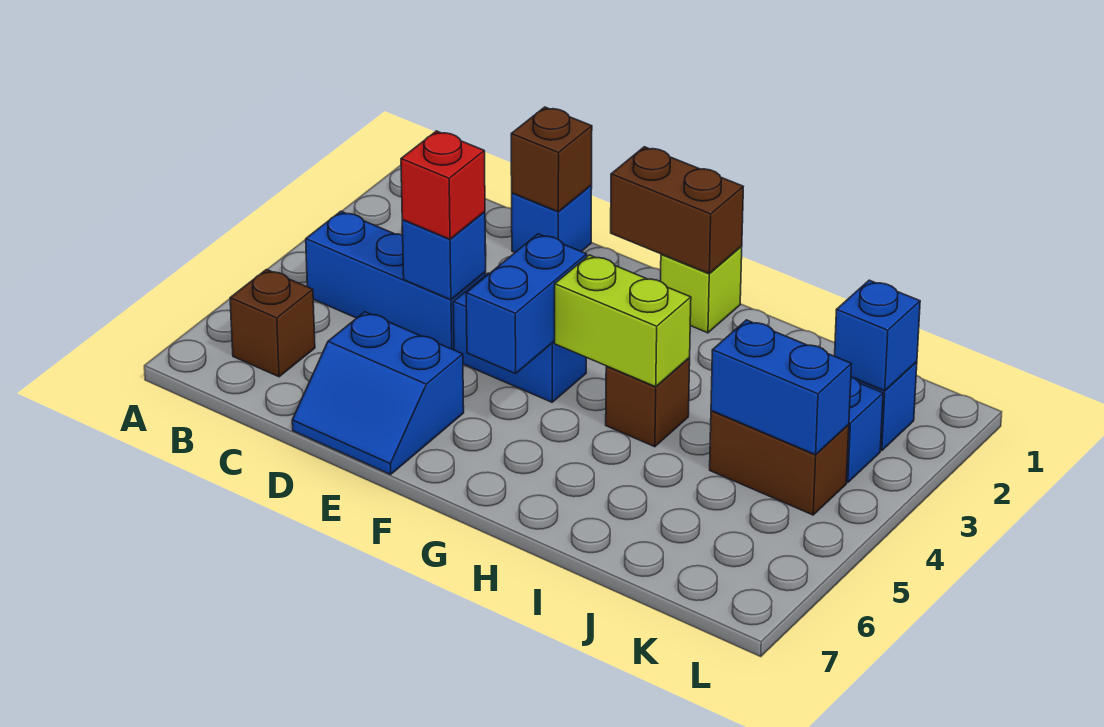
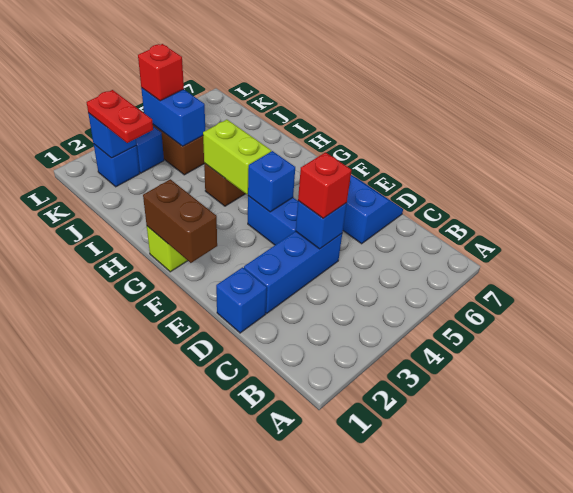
blue 1x3 brick [306,211,486,350] -> blue 1x3 brick turned to [244,231,342,313]
brown 1x1 brick [230,270,315,377] -> none
brown 1x1 brick [511,107,592,212] -> none
blue 1x2 brick [466,234,587,374] -> blue 1x1 brick [248,151,295,212]
none -> red 1x2 plate [86,90,153,143]
none -> red 1x1 brick [138,44,184,101]

